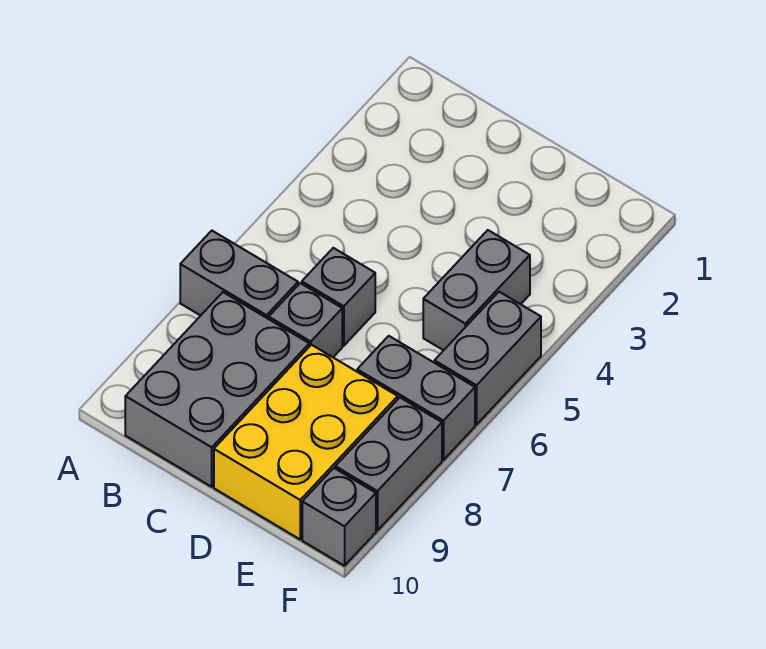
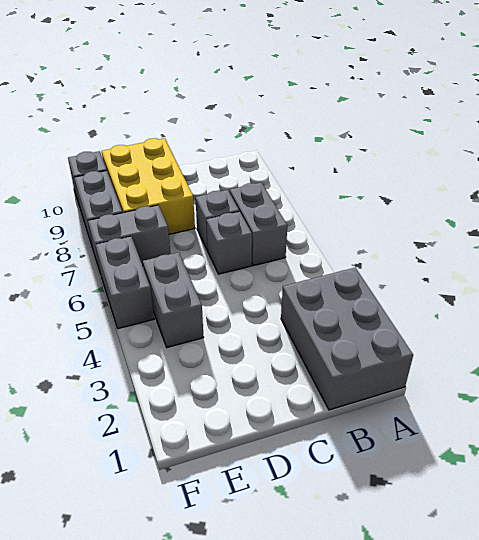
grey 1x2 brick [180,231,298,319] -> grey 1x2 brick turned to [230,183,287,266]
grey 2x3 brick [125,292,309,487] -> grey 2x3 brick moved to [281,268,413,410]

